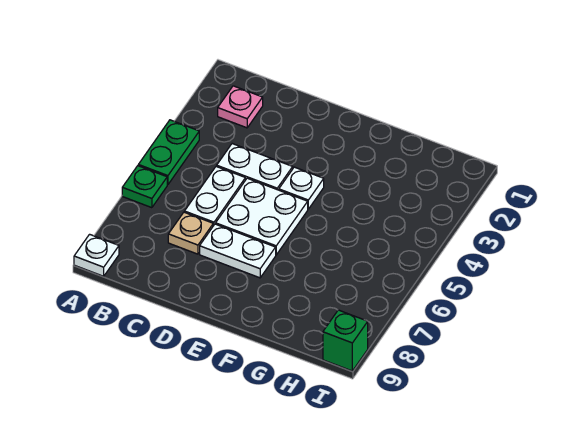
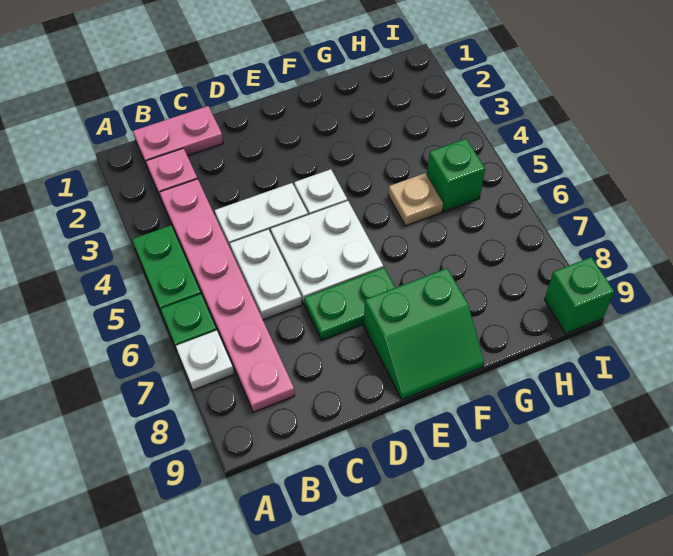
white 1x1 plate [74,234,119,276] -> white 1x1 plate moved to [176,330,234,390]
none -> pink 1x2 plate [133,106,223,168]
none -> pink 1x6 plate [160,179,295,412]
tan 1x1 plate [168,212,213,254] -> tan 1x1 plate moved to [388,173,443,226]
white 1x2 plate [200,224,276,278] -> green 1x2 plate [304,268,395,340]
none -> green 2x2 slope [364,268,484,400]
none -> green 1x1 brick [427,139,485,212]

